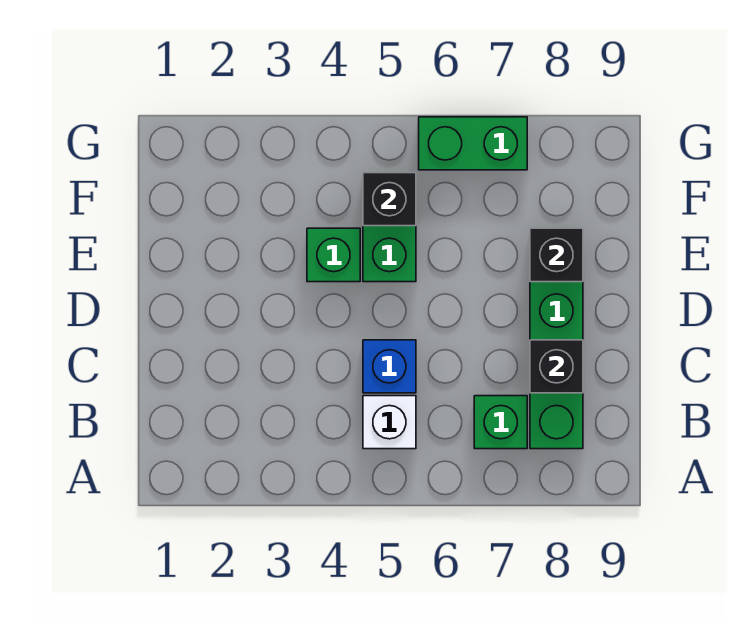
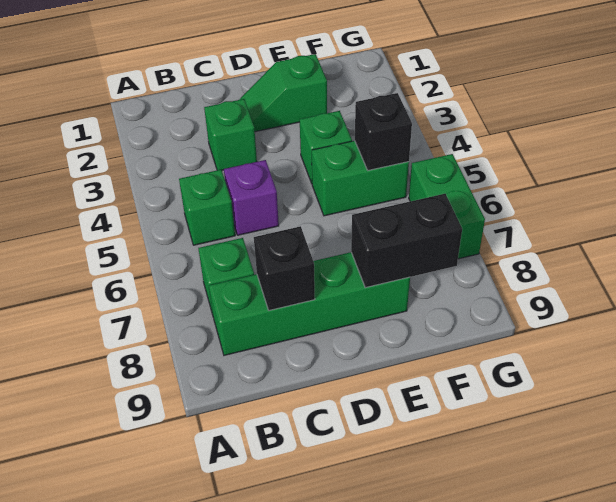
white 1x1 brick [363,396,416,449] -> green 1x1 brick [179,170,235,245]
none -> green 1x1 brick [204,99,257,170]
blue 1x1 brick [363,340,416,393] -> purple 1x1 brick [224,160,279,235]
none -> green 1x2 slope [239,54,327,132]
black 1x1 brick [530,228,583,282] -> black 1x2 brick [351,194,462,288]

